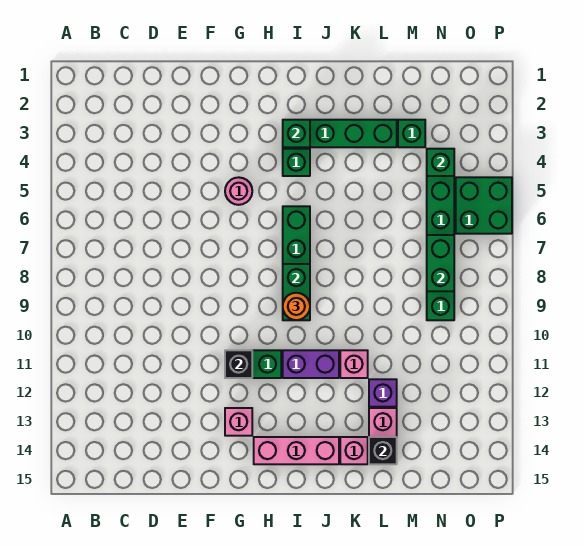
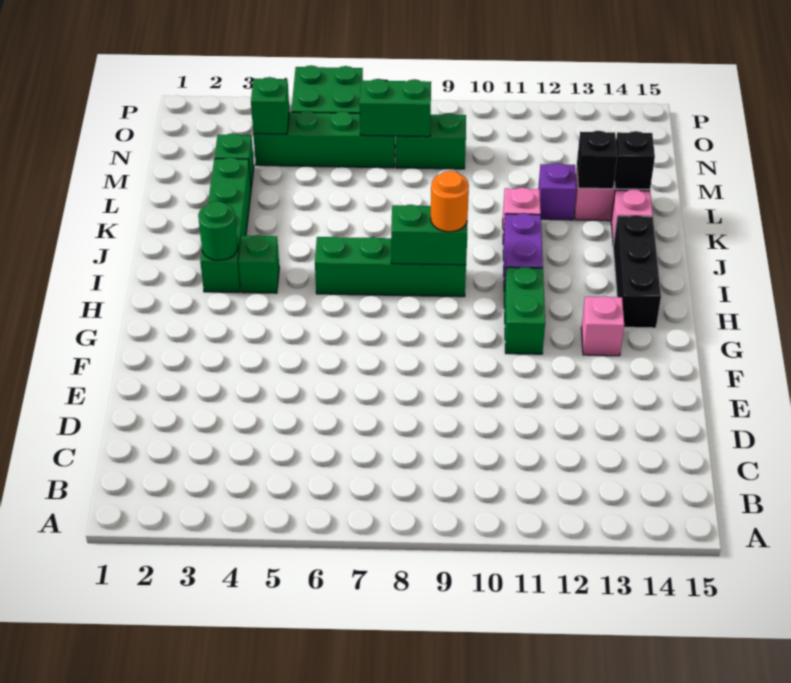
pink 1x1 round brick [225,177,252,205] -> none
black 1x1 brick [225,350,252,378] -> black 1x1 brick moved to [577,131,617,189]
pink 1x3 brick [254,437,339,464] -> black 1x3 brick [613,215,661,328]
green 1x1 brick [283,120,310,147] -> green 1x1 round brick [198,201,238,261]

